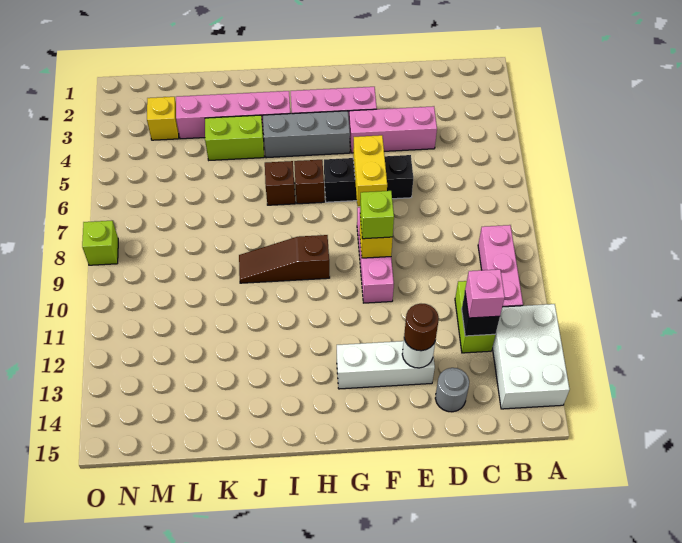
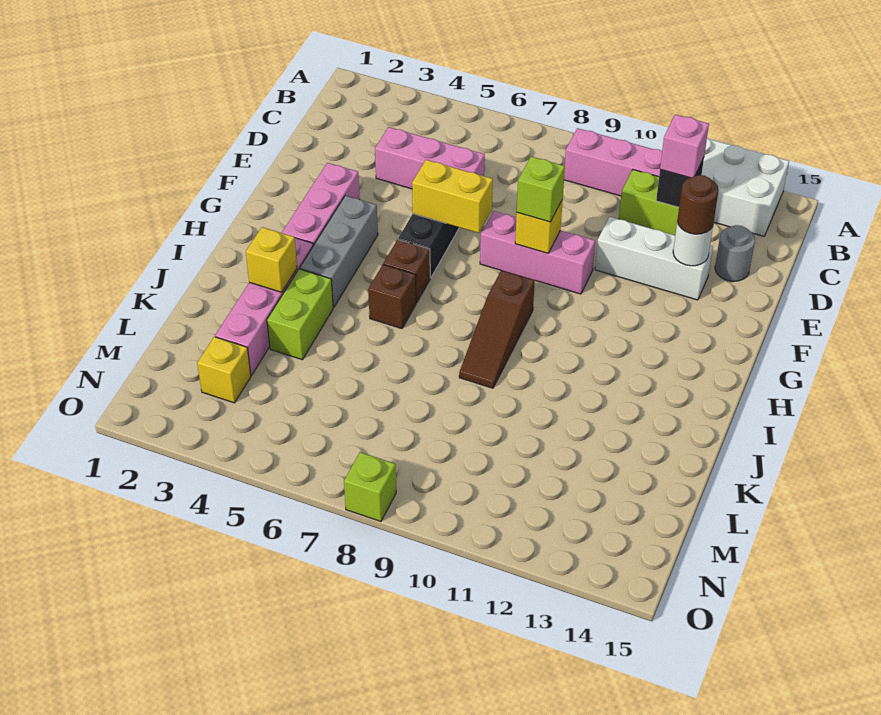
pink 1x3 brick [349,106,437,153] -> pink 1x3 brick turned to [375,127,485,189]
white 1x3 brick [337,341,435,389] -> white 1x3 brick turned to [595,217,713,300]
none -> yellow 1x1 brick [246,227,297,292]

